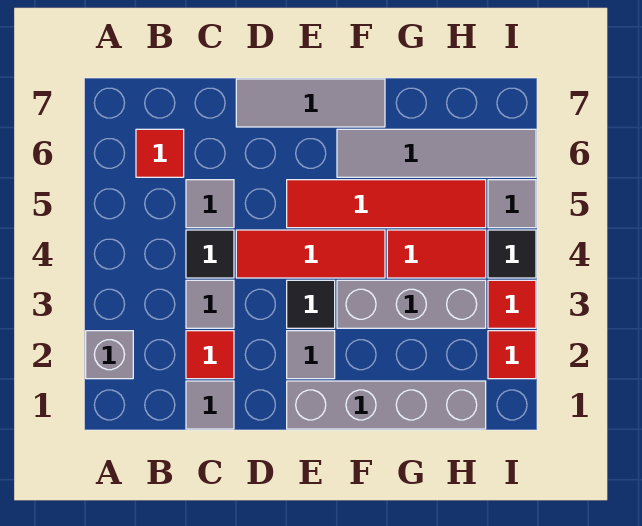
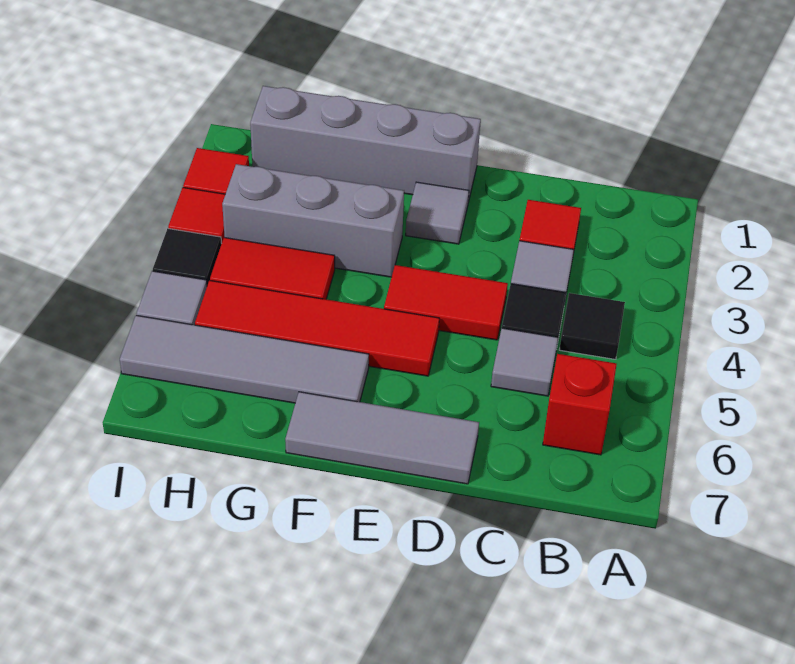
grey 1x1 brick [86,331,133,379] -> none
red 1x1 tile [136,129,184,177] -> red 1x1 brick [543,354,617,455]
grey 1x1 tile [186,381,234,429] -> none
red 1x3 tile [236,230,385,278] -> red 1x2 tile [384,265,508,340]
black 1x1 tile [287,280,335,328] -> black 1x1 tile moved to [559,293,625,359]

